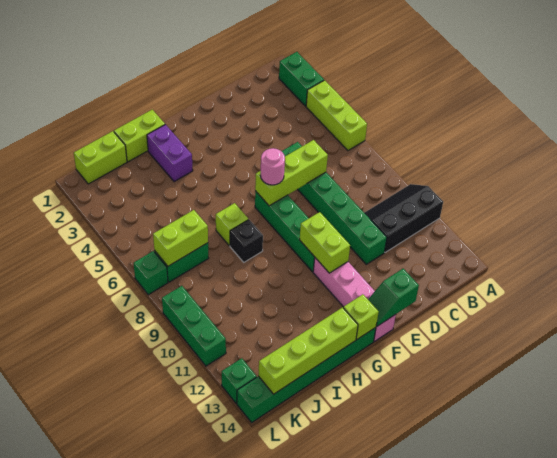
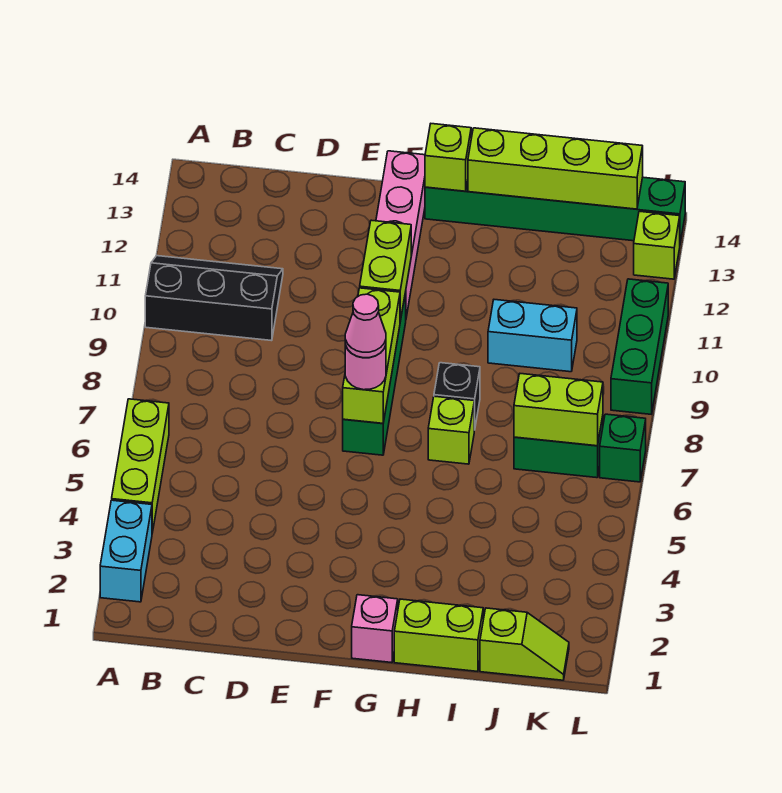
green 1x2 brick [279,52,324,106] -> cyan 1x2 brick [100,500,152,602]
black 2x3 slope [365,184,443,252] -> black 2x3 slope turned to [145,256,283,341]
green 1x6 brick [282,142,387,264] -> none
lime 1x3 brick [255,140,328,206] -> lime 1x3 brick turned to [343,288,400,423]
green 1x2 slope [368,269,419,326] -> none
none -> pink 1x1 cone [345,294,386,358]
none -> pink 1x1 brick [352,595,398,663]
purple 1x2 brick [147,125,193,182] -> none
none -> cyan 1x2 brick [488,300,577,372]
lime 1x2 brick [74,131,127,184] -> lime 1x2 slope [480,608,569,680]
green 1x1 brick [221,358,257,403] -> lime 1x1 brick [634,211,680,279]

